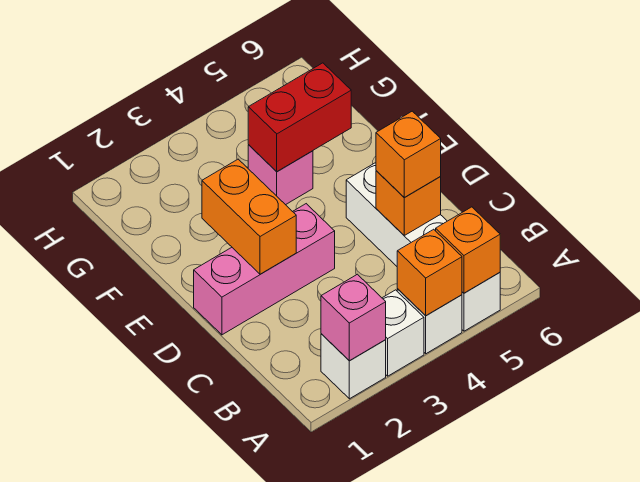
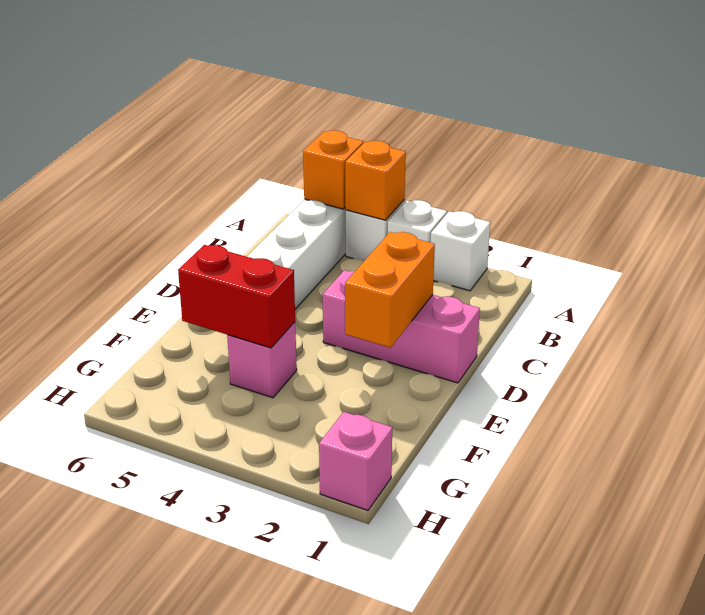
pink 1x1 brick [321,274,386,361] -> pink 1x1 brick moved to [319,412,392,510]
orange 1x1 brick [376,171,441,235] -> none
orange 1x1 brick [376,111,441,197] -> none

